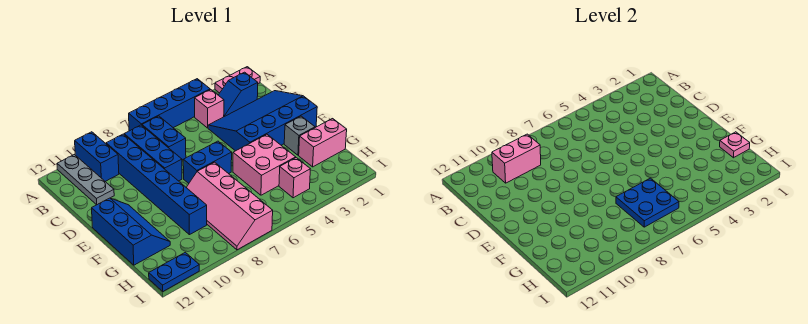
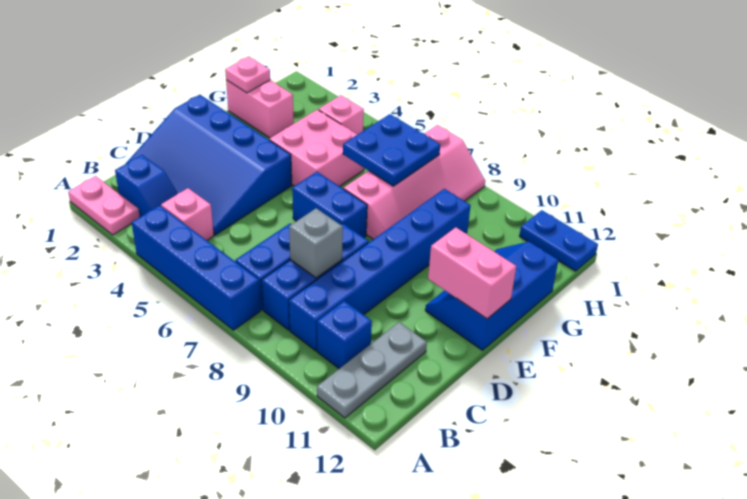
blue 1x2 brick [75,132,119,182] -> blue 1x1 brick [317,301,372,369]
pink 1x2 brick [492,134,541,183] -> pink 1x2 brick moved to [428,227,516,319]
grey 1x1 brick [284,116,315,155] -> grey 1x1 brick moved to [289,208,343,278]

